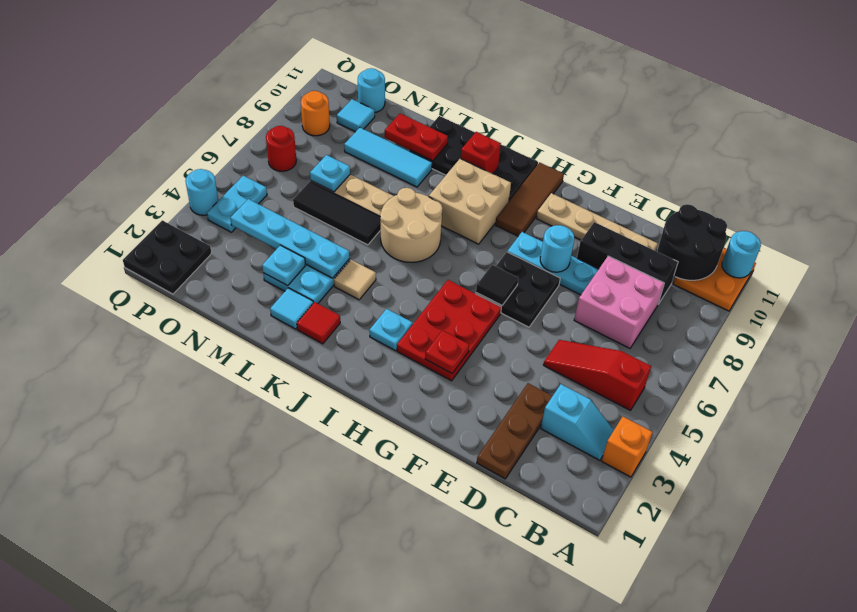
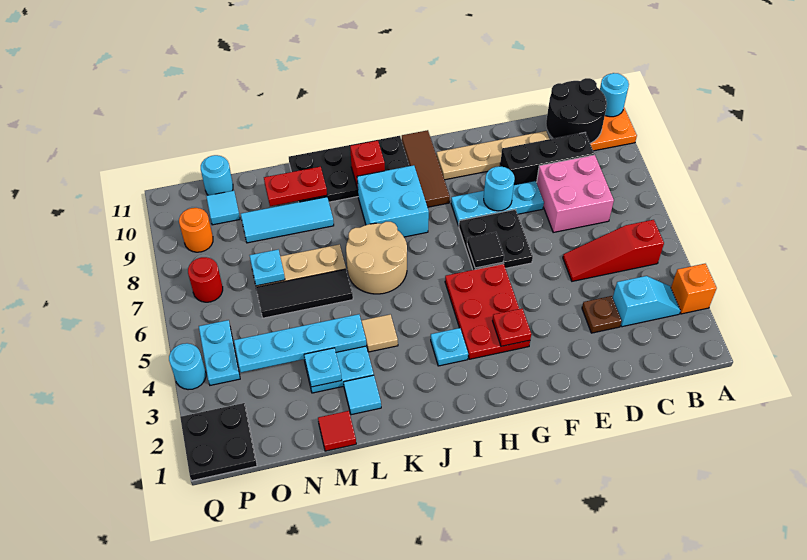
brown 1x3 plate [477,383,552,479] -> brown 1x1 plate [582,296,622,333]
tan 2x2 brick [429,158,511,244] -> cyan 2x2 brick [357,165,429,237]
red 1x1 tile [297,302,340,344] -> red 1x1 tile moved to [318,411,356,451]

